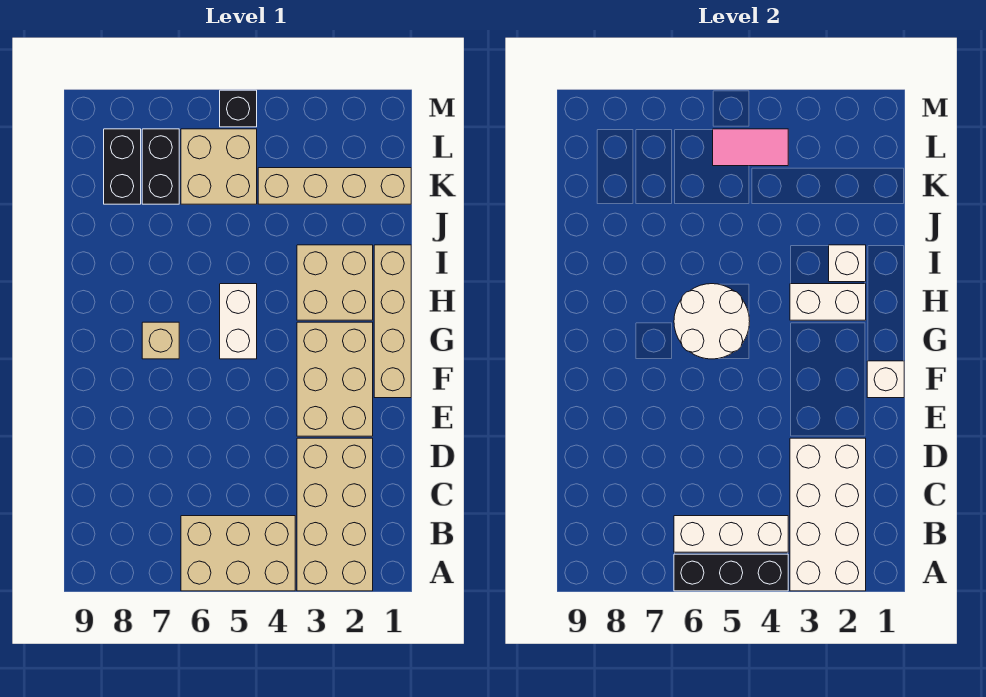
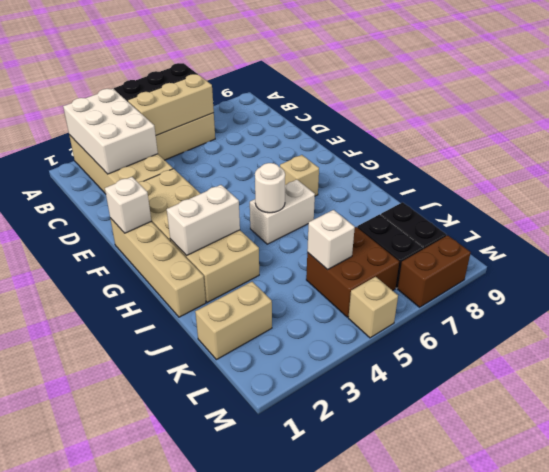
white 2x4 brick [790,438,866,591] -> white 2x3 brick [63,88,158,174]
white 1x3 brick [674,516,788,552] -> tan 1x3 brick [128,74,214,135]
white 1x2 brick [220,284,257,359] -> white 1x2 brick turned to [250,180,315,244]
white 2x2 round brick [674,284,750,359] -> white 1x1 round brick [255,163,285,213]
white 1x1 brick [829,245,866,282] -> white 1x1 brick moved to [307,210,355,270]
tan 1x4 brick [258,168,411,204] -> tan 1x2 brick [195,282,272,360]
tan 2x2 brick [181,129,257,204] -> brown 2x2 brick [306,227,399,317]
pink 1x2 tile [713,129,788,166] -> none
black 1x1 brick [220,90,257,127] -> tan 1x1 brick [348,277,398,338]
none -> brown 1x2 brick [398,235,471,307]

